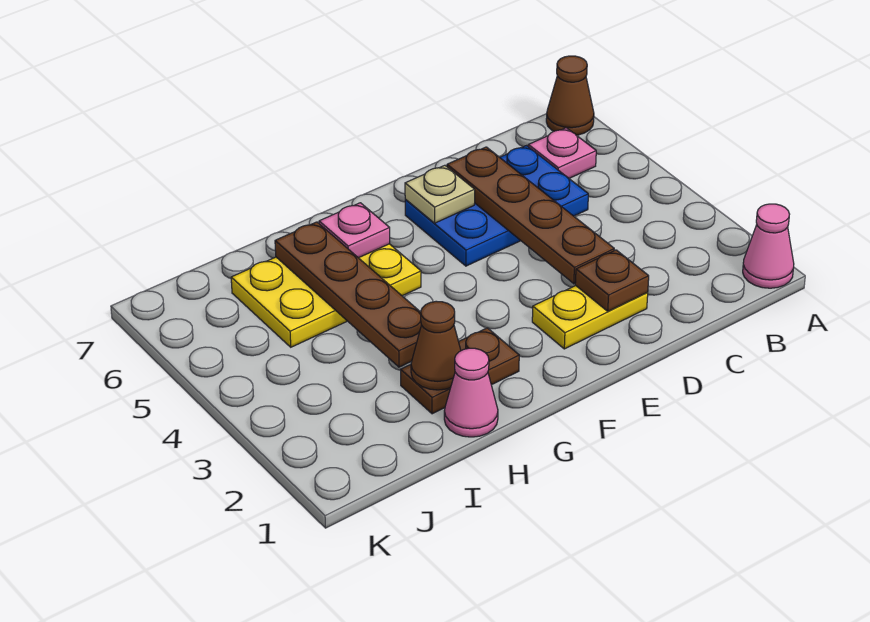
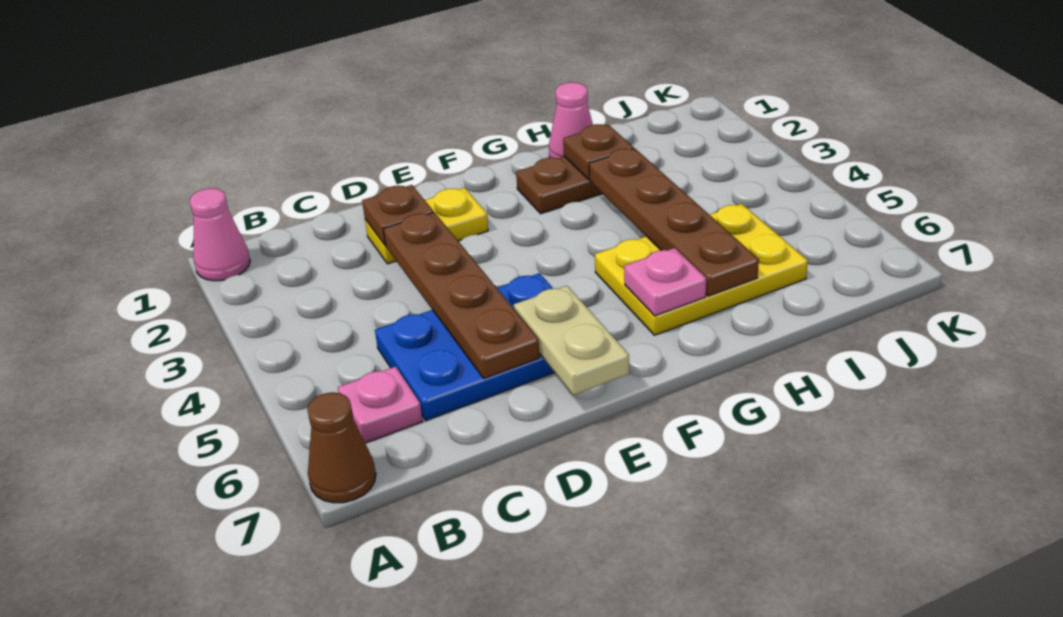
tan 1x1 plate [405,165,475,223] -> tan 1x2 plate [514,286,629,395]
brown 1x1 cone [411,301,461,390] -> brown 1x1 plate [563,124,634,180]

